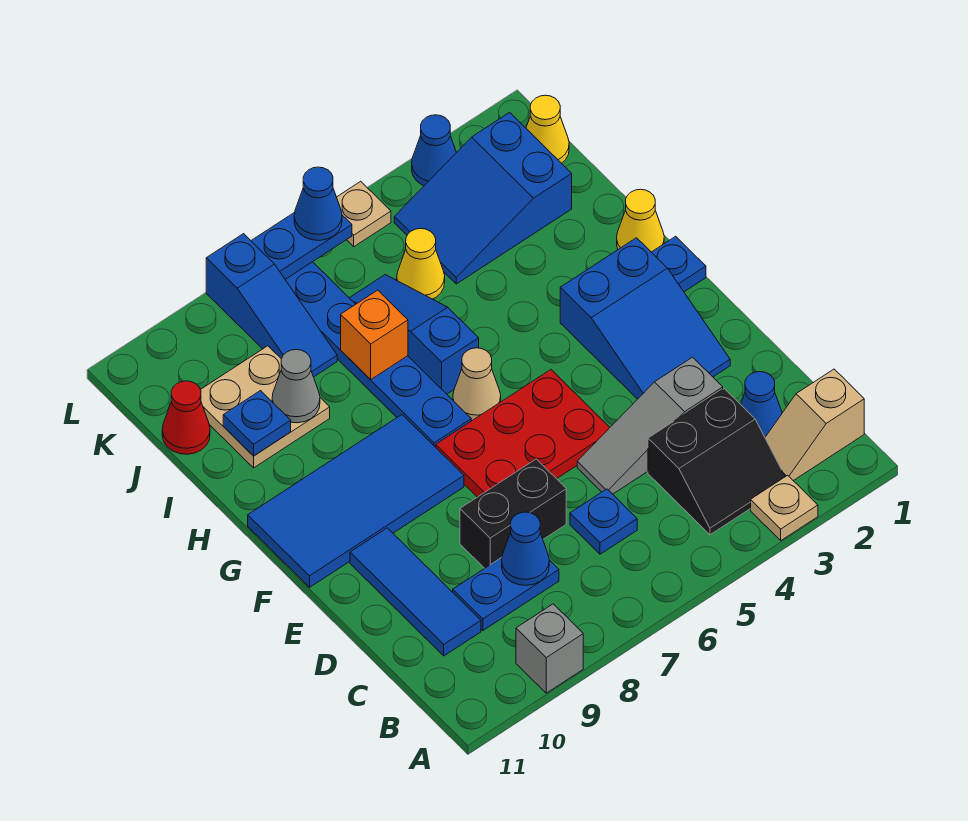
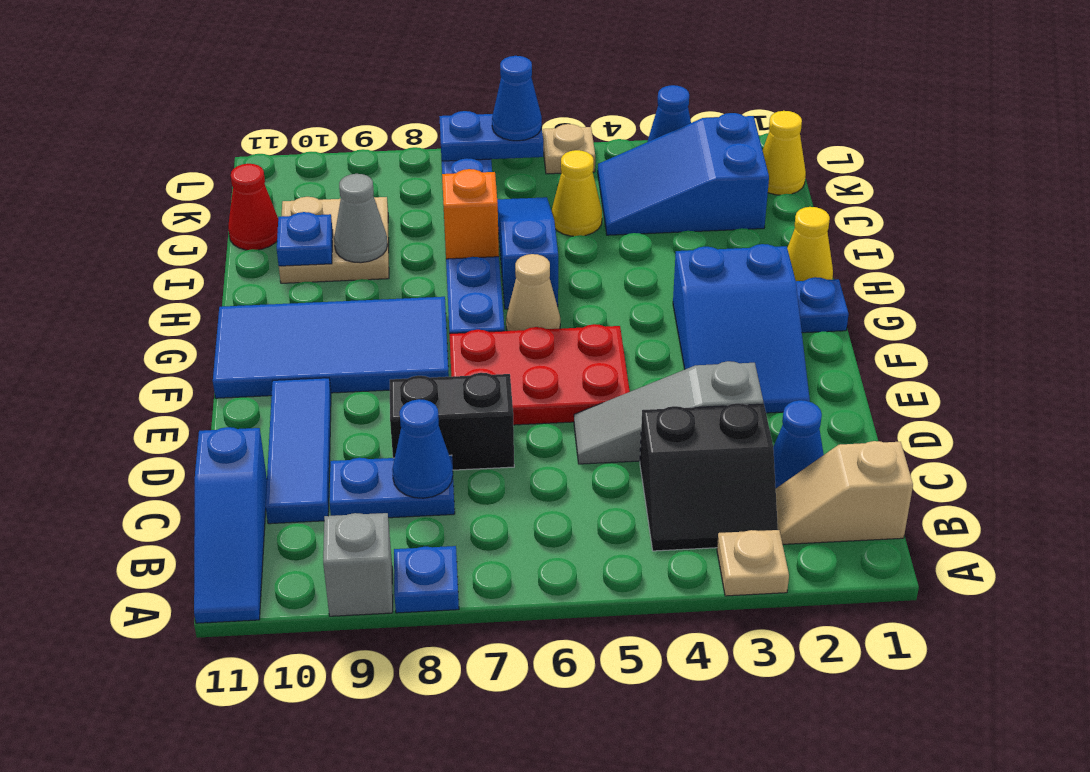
blue 1x1 plate [570,489,637,554] -> blue 1x1 plate moved to [394,546,459,613]
blue 1x3 slope [206,234,337,377] -> blue 1x3 slope moved to [194,427,267,623]

